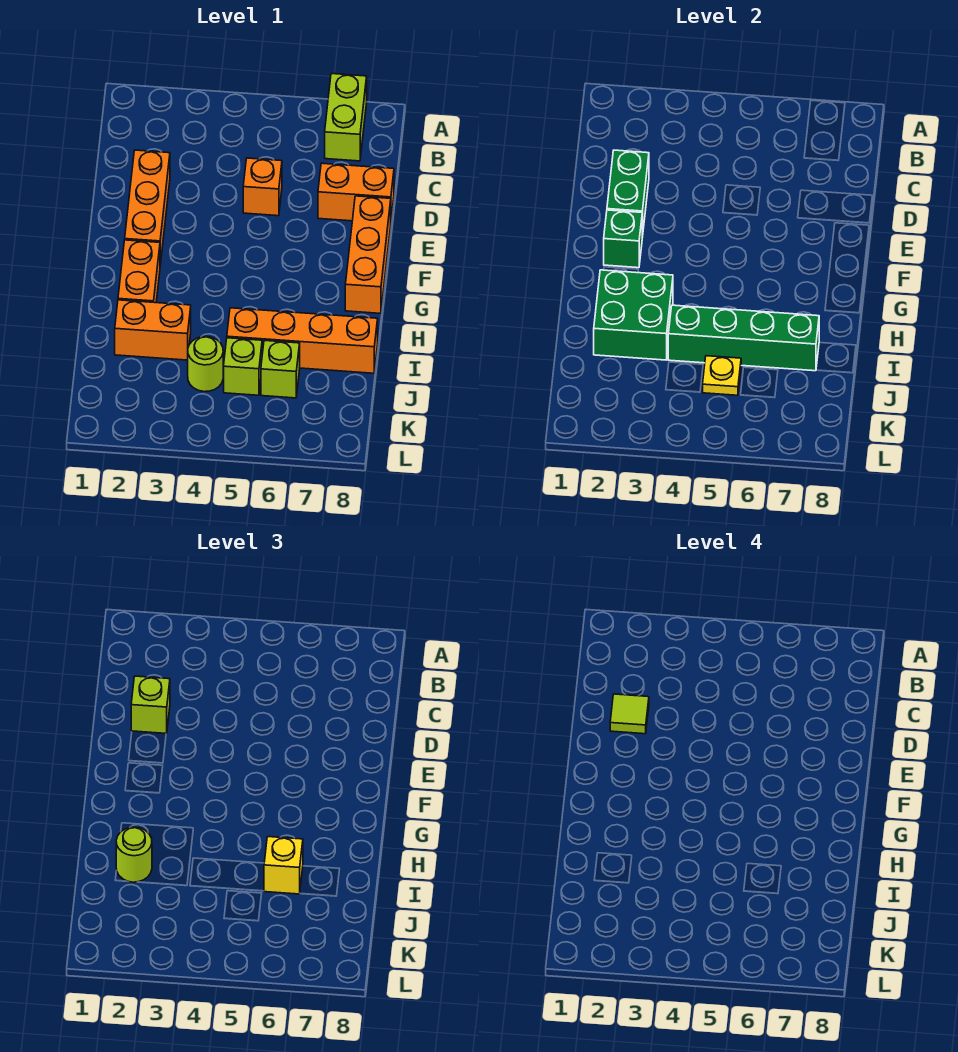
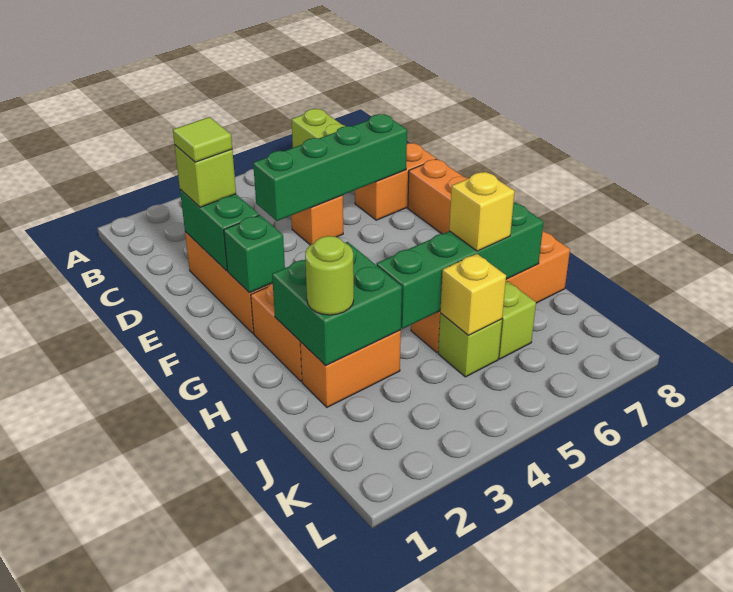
none -> green 1x4 brick [253,114,407,221]
lime 1x1 round brick [188,336,223,392] -> none
yellow 1x1 plate [703,356,741,395] -> yellow 1x1 brick [440,254,506,336]

